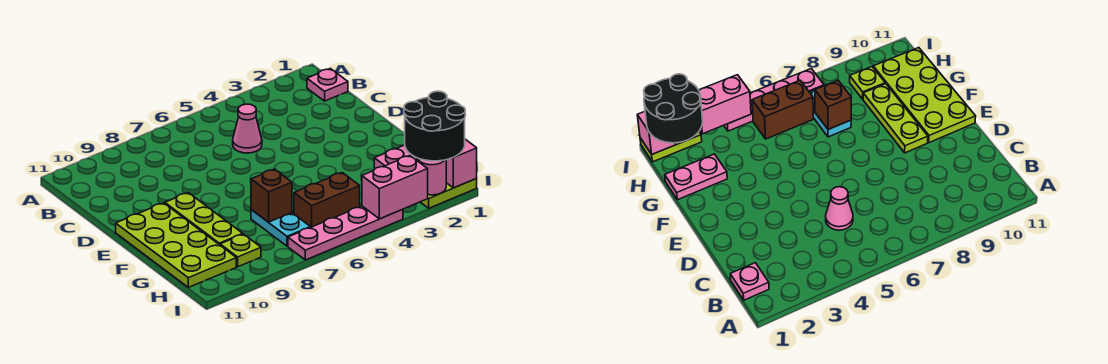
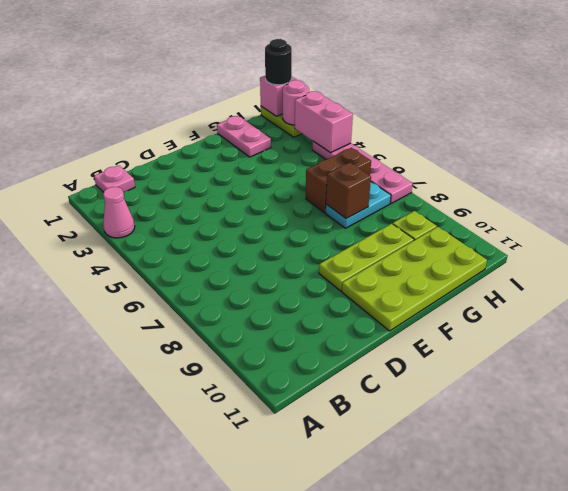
pink 1x1 cone [233,104,262,153] -> pink 1x1 cone moved to [103,187,135,238]
black 2x2 round brick [404,91,465,161] -> black 1x1 round brick [265,39,292,85]
brown 1x2 brick [294,173,360,227] -> brown 1x2 brick turned to [306,148,371,213]

